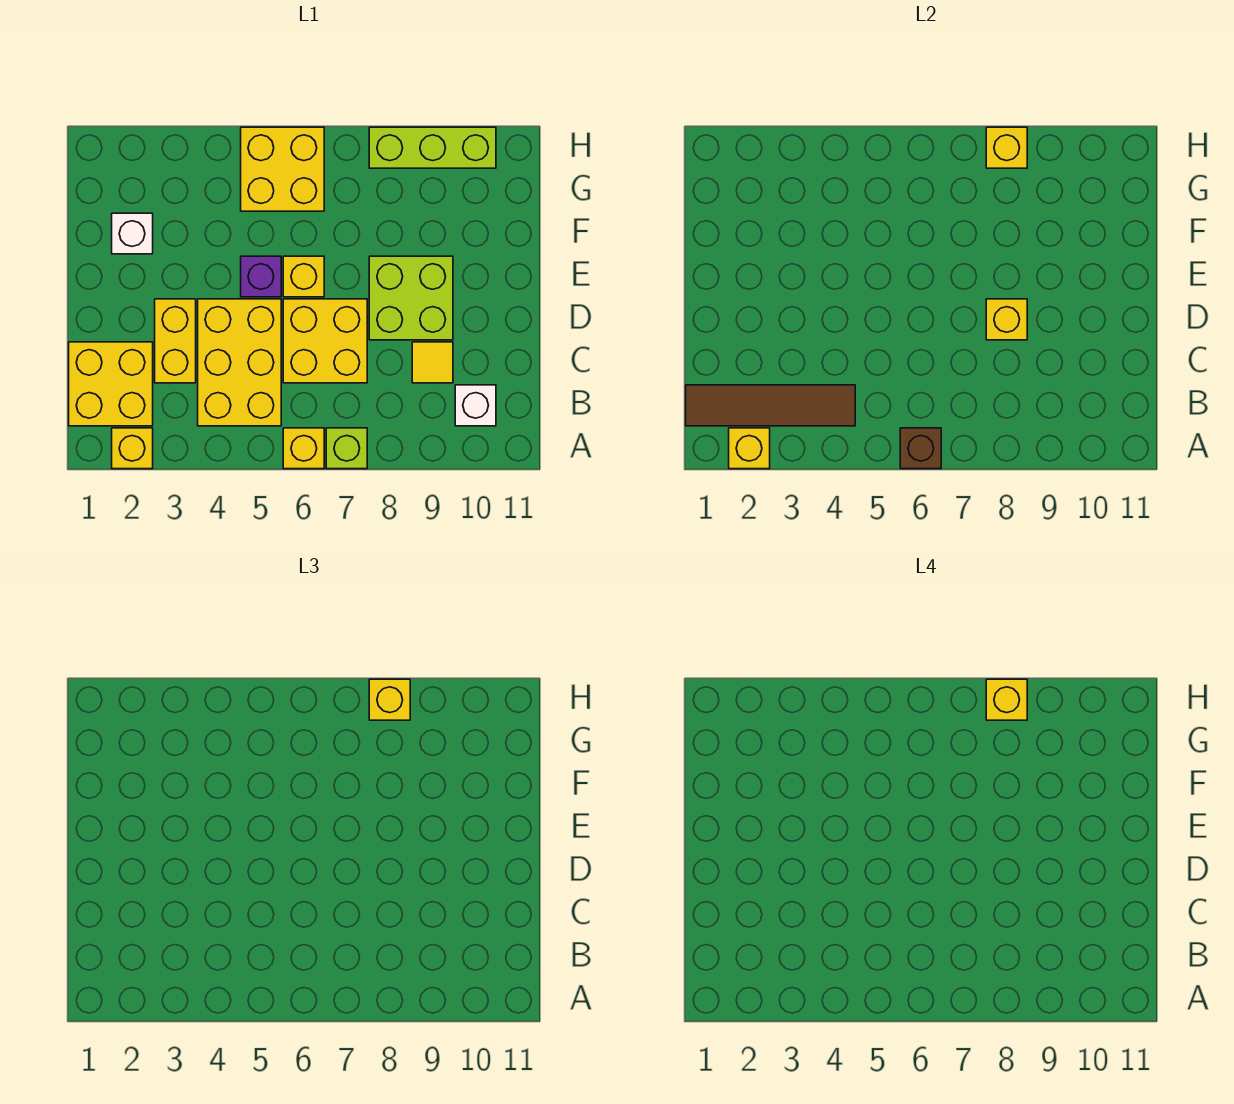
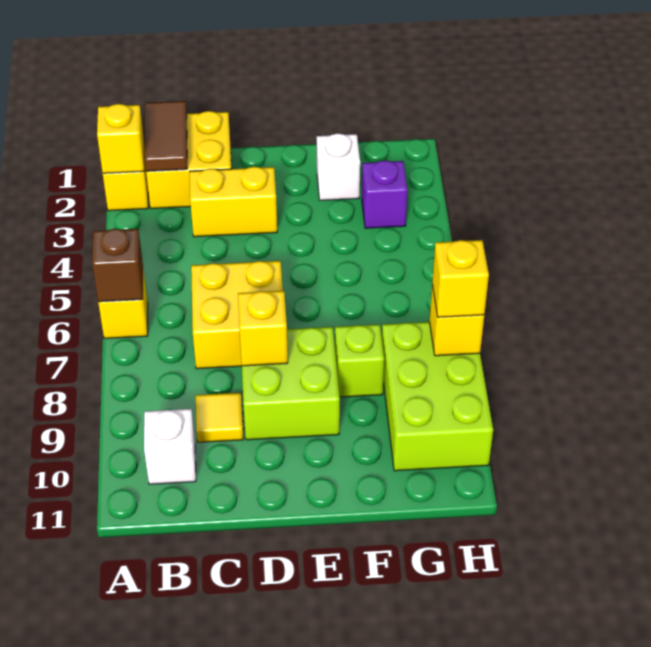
lime 1x1 brick [326,428,367,469] -> lime 1x1 brick moved to [335,324,384,397]
brown 1x4 tile [686,385,855,426] -> brown 1x2 tile [144,101,187,172]
yellow 2x3 brick [198,299,281,426] -> none
purple 1x1 brick [241,256,281,297] -> purple 1x1 brick moved to [362,161,408,228]
yellow 1x1 brick [283,256,324,297] -> none
yellow 2x2 brick [241,127,324,211] -> none
lime 1x3 brick [369,127,496,168] -> lime 2x3 brick [382,322,493,471]
yellow 1x1 brick [986,679,1027,720] -> none

